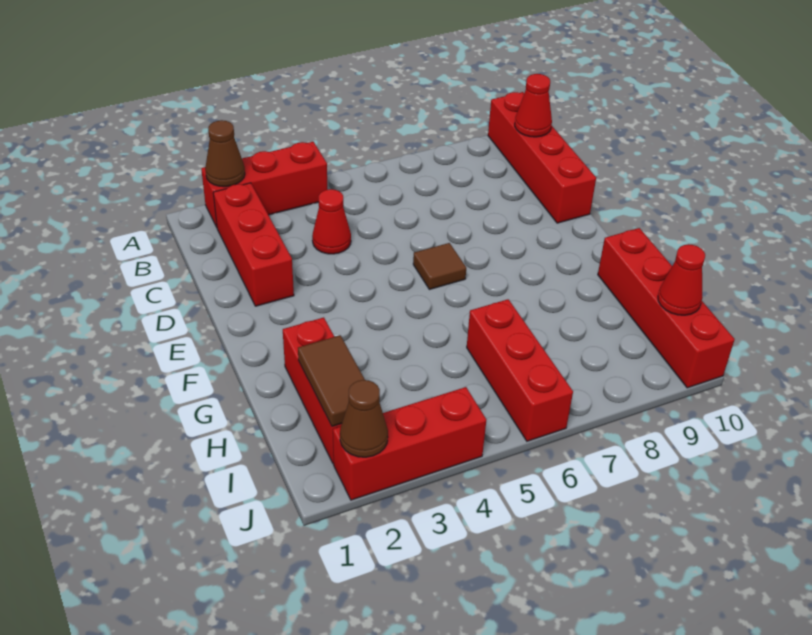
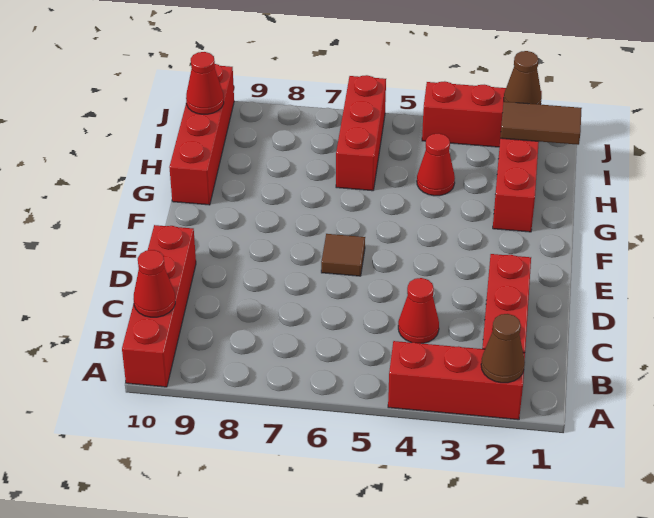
brown 1x2 tile [298,335,365,426] -> brown 1x2 tile turned to [500,102,582,145]
none -> red 1x1 cone [417,133,455,196]

